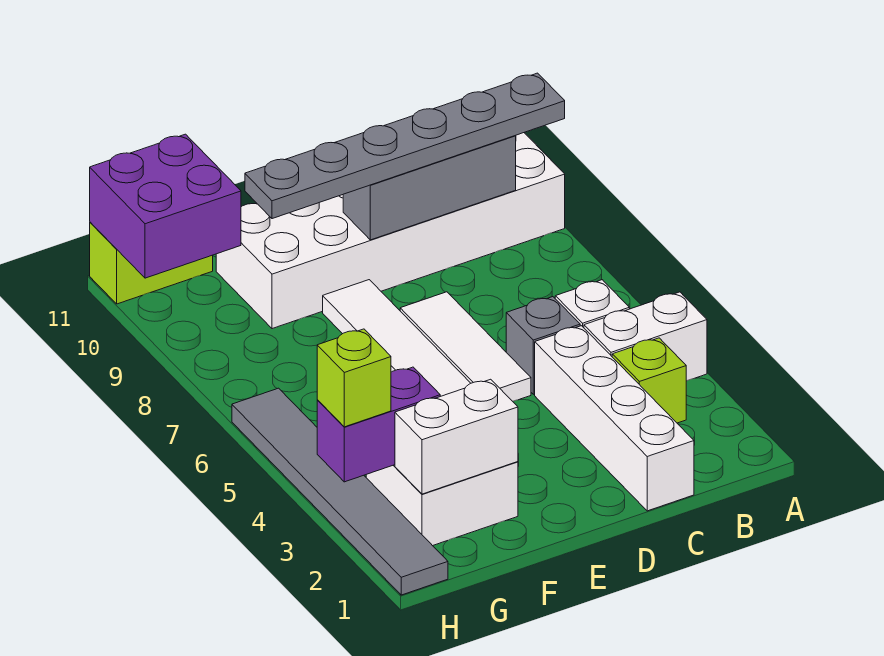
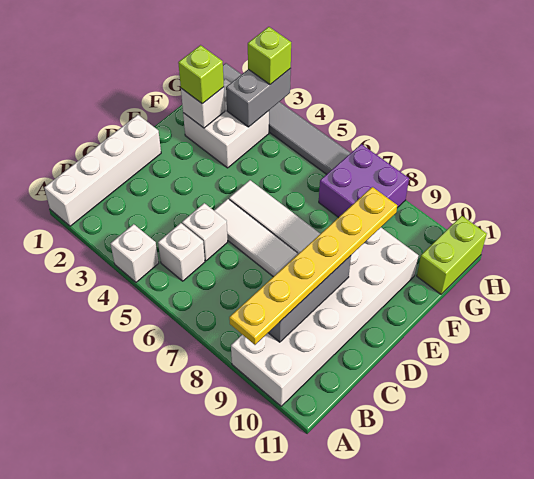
white 1x2 brick [584,292,707,381] -> white 1x1 brick [110,224,159,282]
grey 1x6 plate [245,73,565,219] -> yellow 1x6 plate [229,187,397,345]
lime 1x1 brick [612,338,686,423] -> lime 1x1 brick moved to [178,45,224,104]
white 1x4 brick [535,326,694,511] -> white 1x4 brick turned to [44,115,161,226]
grey 1x1 brick [506,297,580,394] -> white 1x1 brick [182,203,228,261]
white 1x2 brick [395,379,518,494] -> white 1x1 brick [181,87,225,128]
purple 1x2 brick [317,367,440,482] -> grey 1x2 brick [226,68,291,127]
purple 2x2 brick [90,134,241,278] -> purple 2x2 brick moved to [319,144,409,218]

